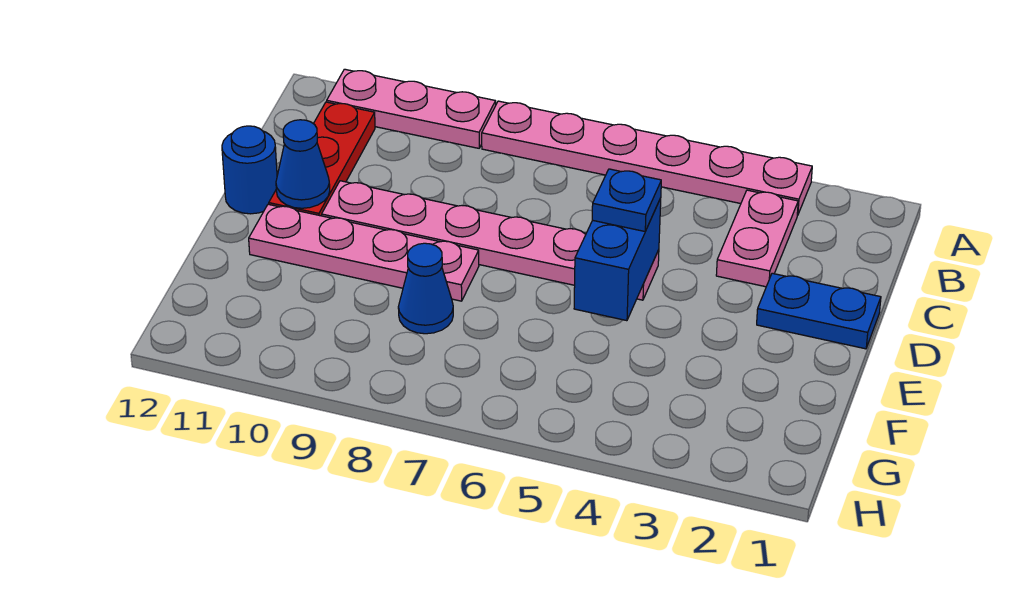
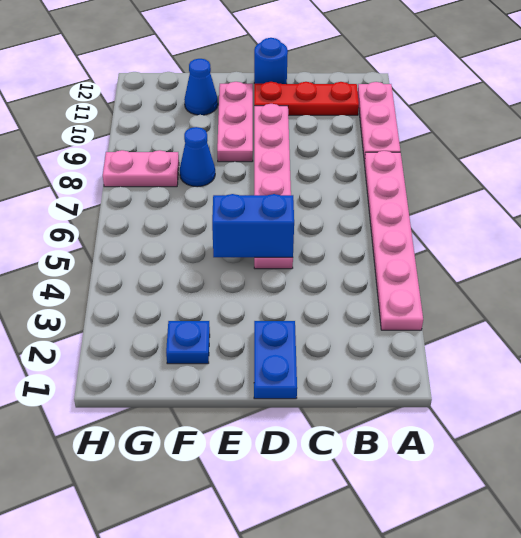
pink 1x2 plate [716,190,798,287] -> pink 1x2 plate moved to [103,150,179,187]
blue 1x1 plate [592,169,661,231] -> blue 1x1 plate moved to [166,321,210,364]
blue 1x1 cone [276,120,330,208] -> blue 1x1 cone moved to [184,59,218,115]
pink 1x4 plate [249,204,479,301] -> pink 1x3 plate [217,82,253,162]

